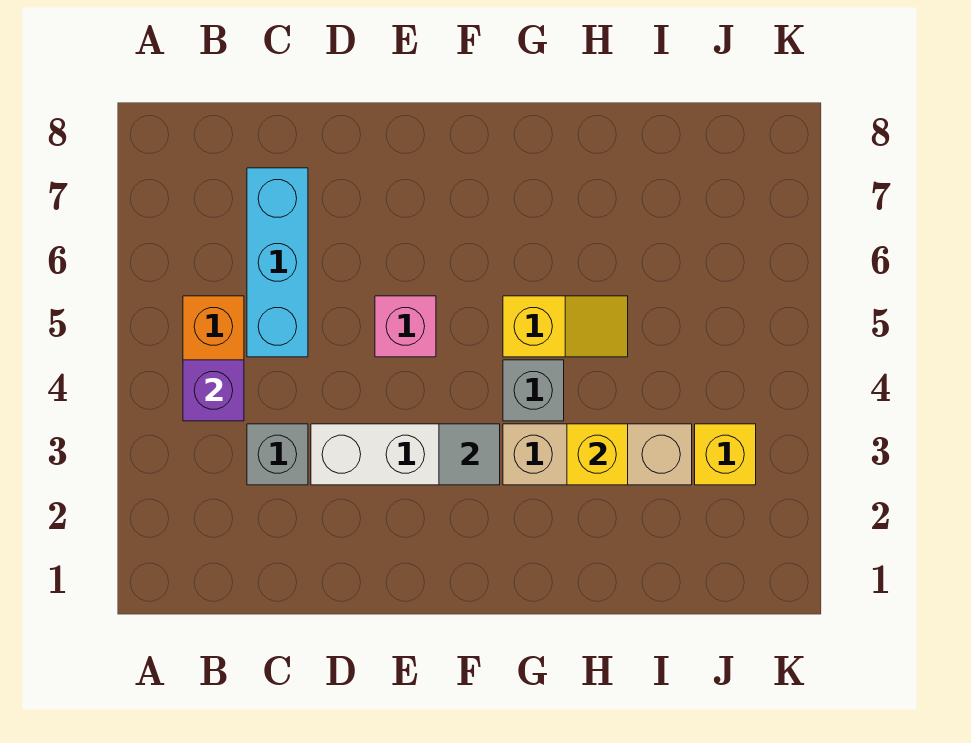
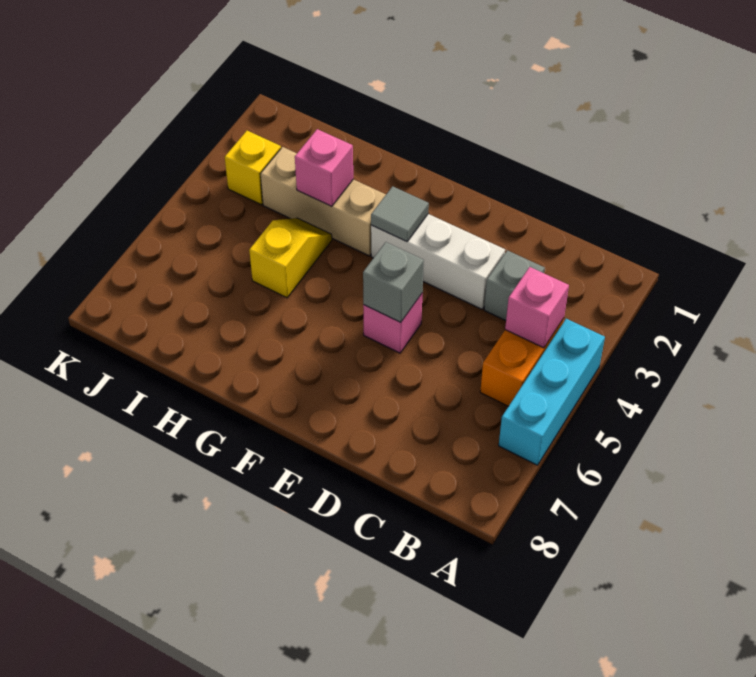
purple 1x1 brick [183,360,244,421] -> pink 1x1 brick [505,267,569,348]
cyan 1x3 brick [247,168,308,357] -> cyan 1x3 brick moved to [499,319,605,465]
grey 1x1 brick [503,360,564,421] -> grey 1x1 brick moved to [363,242,424,322]
yellow 1x2 slope [503,296,628,357] -> yellow 1x2 slope turned to [249,218,332,298]
yellow 1x1 brick [567,424,628,485] -> pink 1x1 brick [295,129,353,207]

